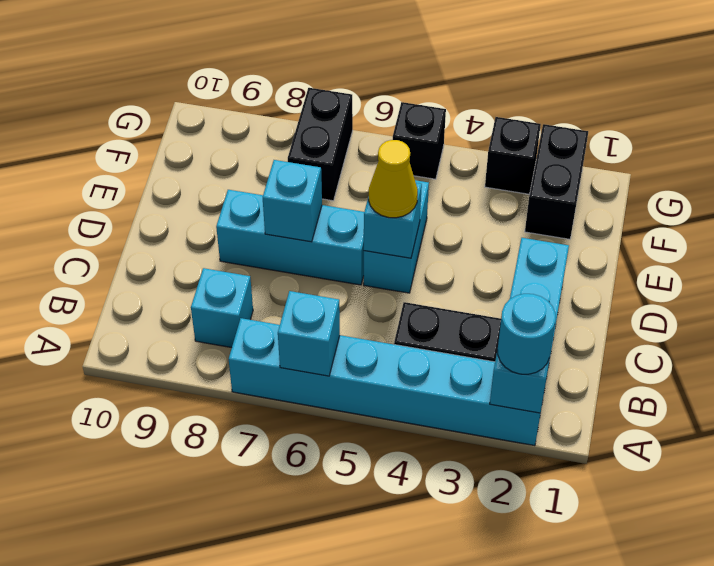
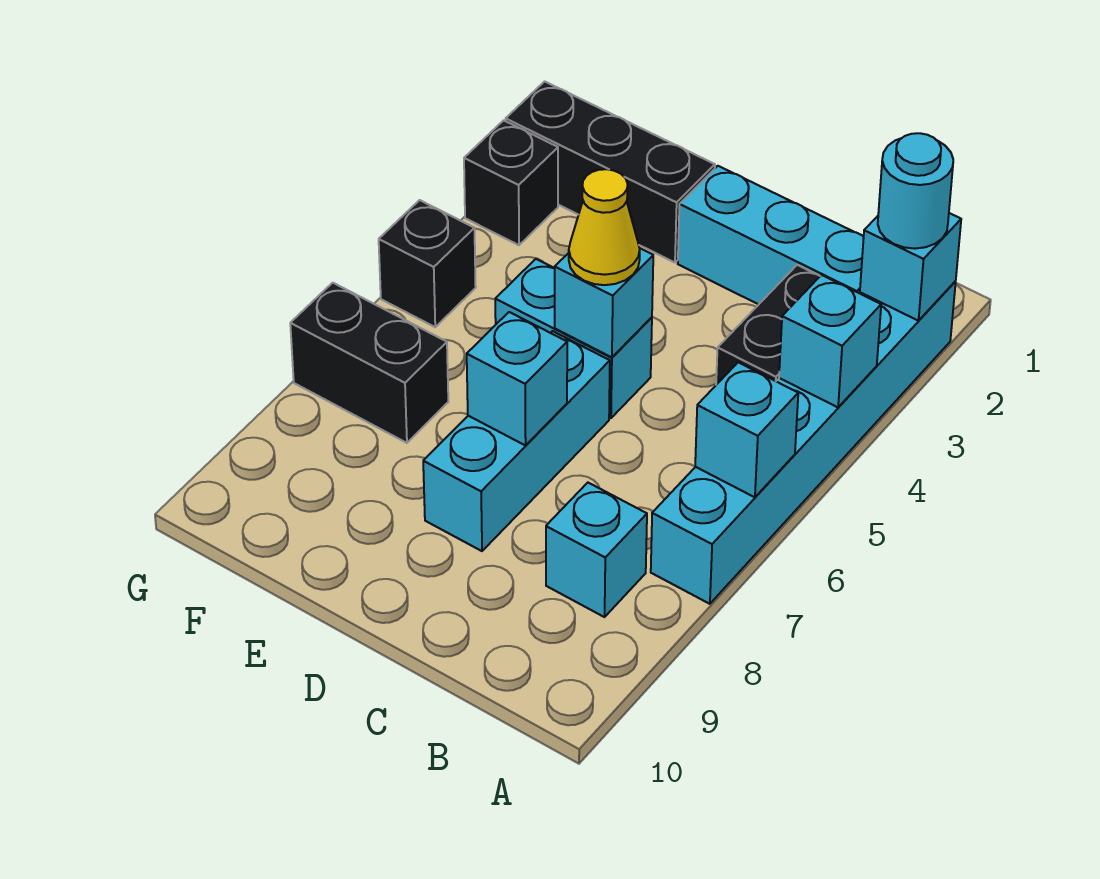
none -> cyan 1x1 brick [779,275,881,407]
black 1x2 brick [525,124,588,239] -> black 1x3 brick [506,81,715,263]

